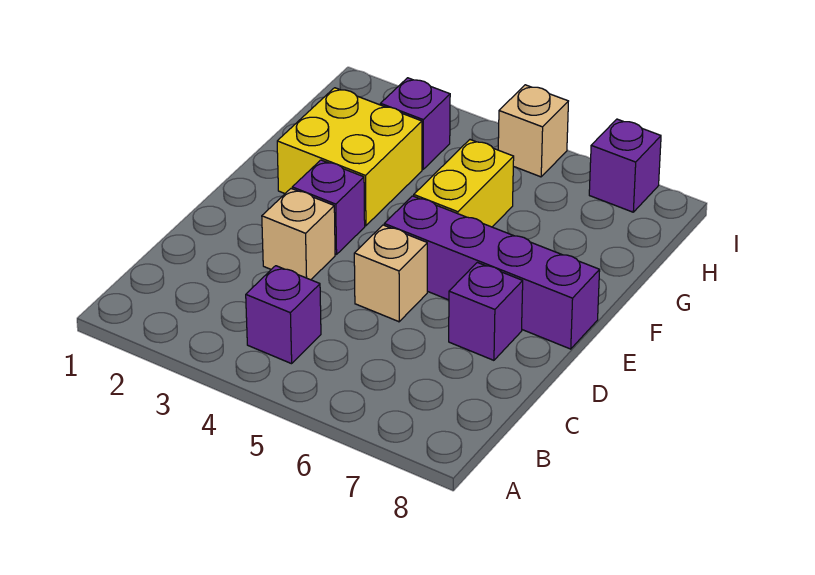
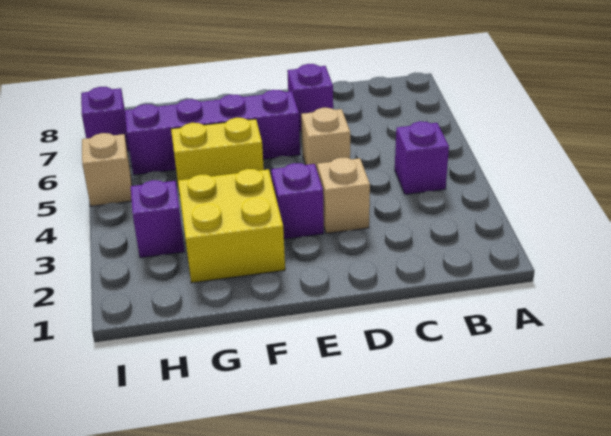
purple 1x4 brick [384,196,600,349] -> purple 1x4 brick turned to [125,90,300,175]

